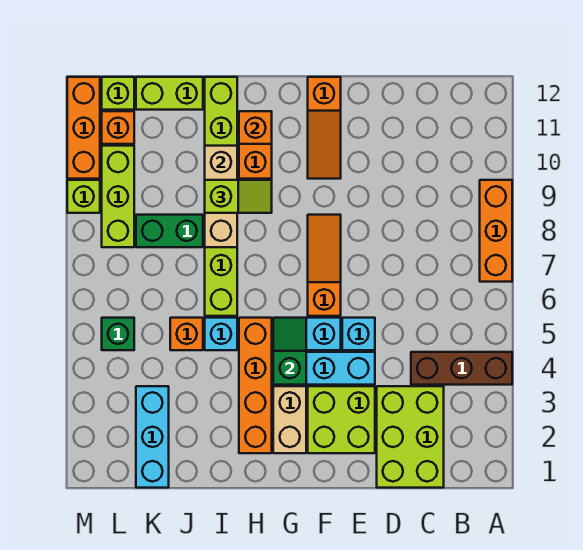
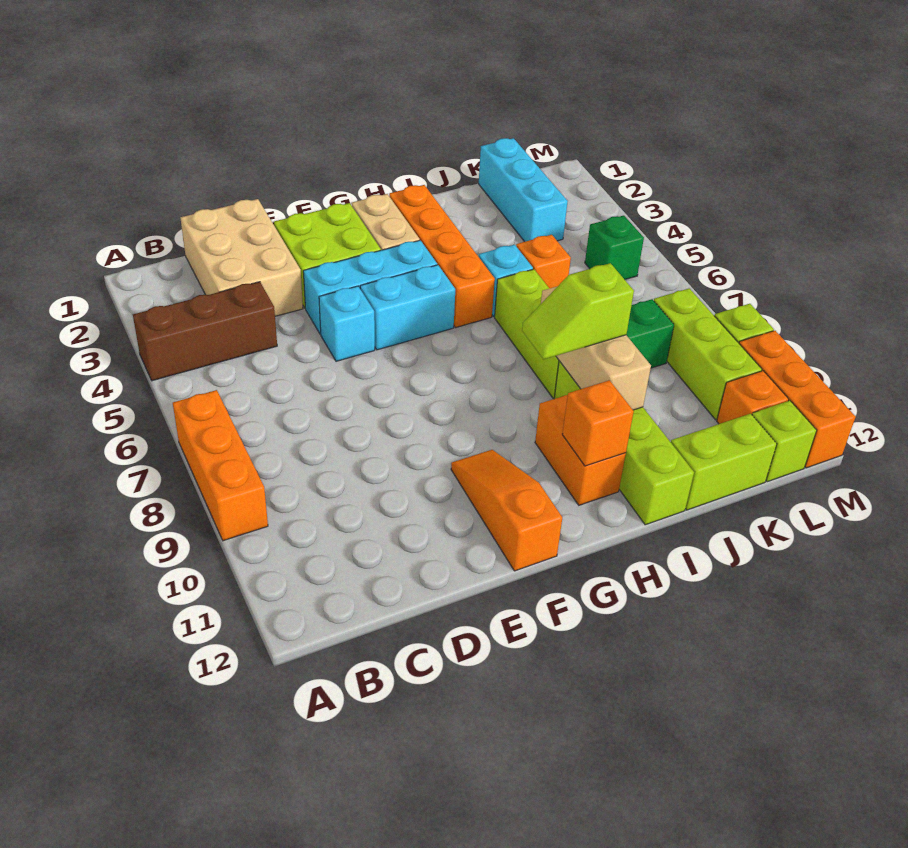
lime 2x3 brick [377,386,444,488] -> tan 2x3 brick [180,199,303,316]
orange 1x3 slope [308,215,341,316] -> none
green 1x2 slope [273,318,306,385] -> none

